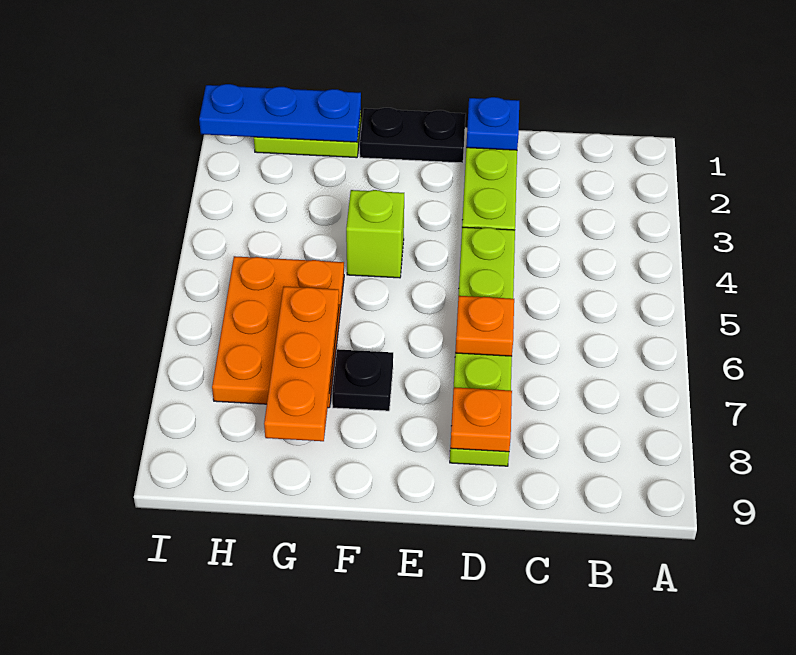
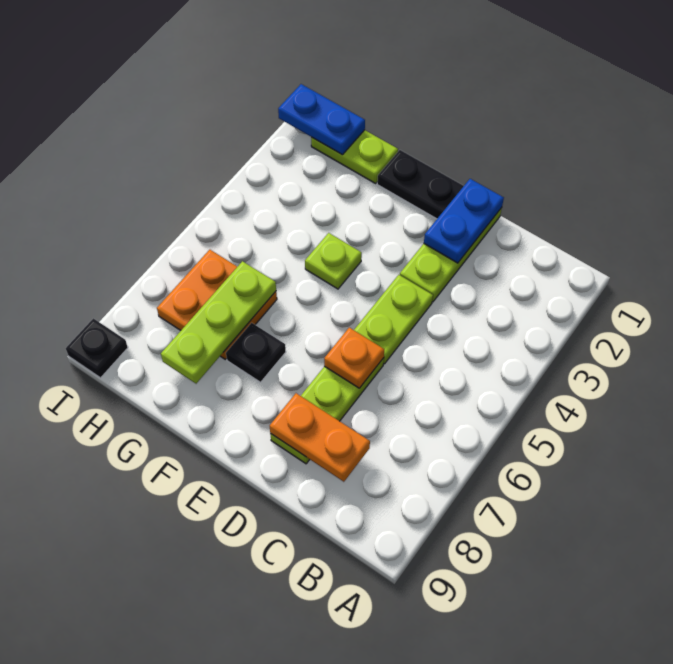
blue 1x1 plate [466,97,519,150] -> blue 1x2 plate [424,179,504,263]
orange 1x1 plate [450,387,512,452] -> orange 1x2 plate [270,393,370,482]
lime 1x1 brick [346,190,404,278] -> lime 1x1 plate [305,233,362,289]
blue 1x3 plate [199,84,361,142] -> blue 1x2 plate [278,84,365,155]
orange 2x3 plate [212,256,344,408] -> orange 2x2 plate [157,250,277,359]
orange 1x3 plate [264,287,339,441] -> lime 1x3 plate [161,261,276,384]
none -> black 1x1 plate [66,318,128,378]

